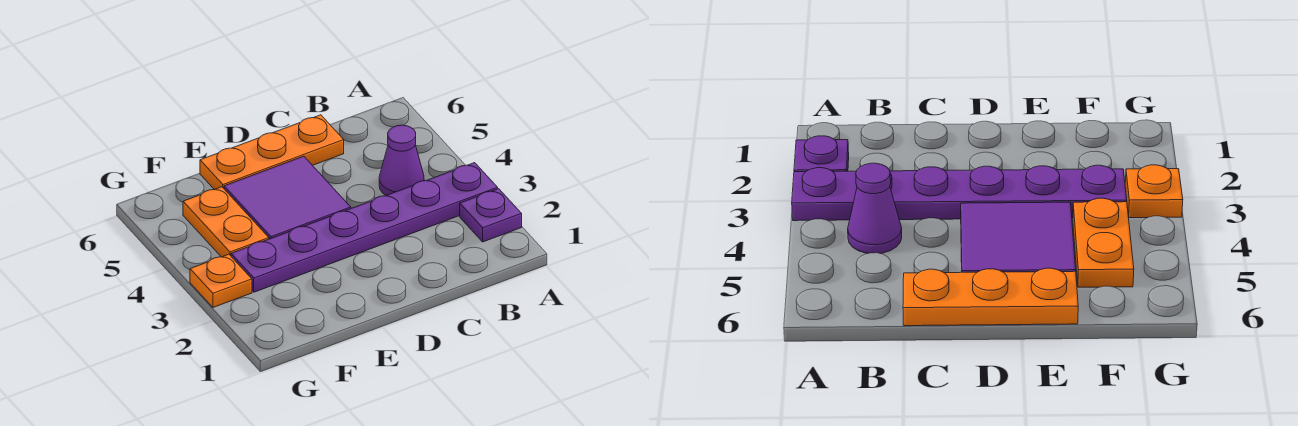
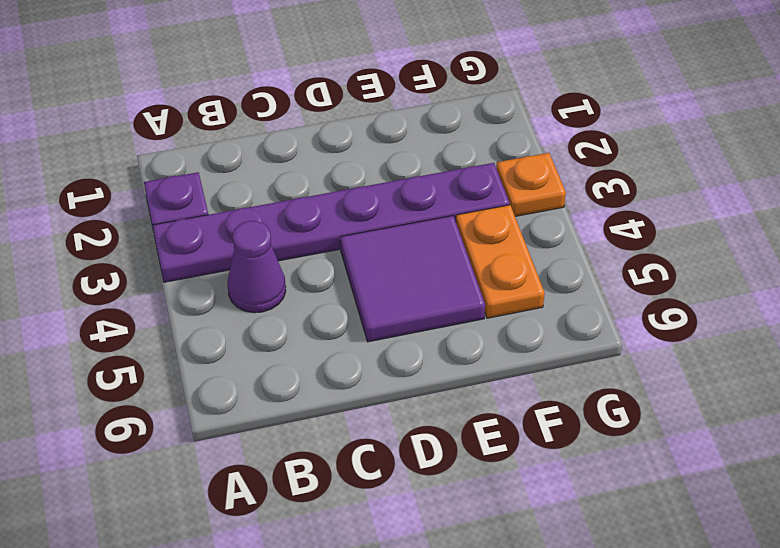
orange 1x3 plate [200,115,344,189] -> none

